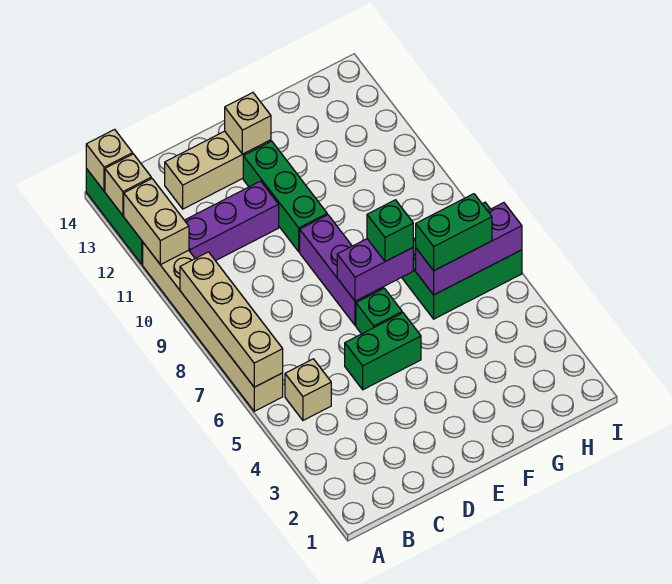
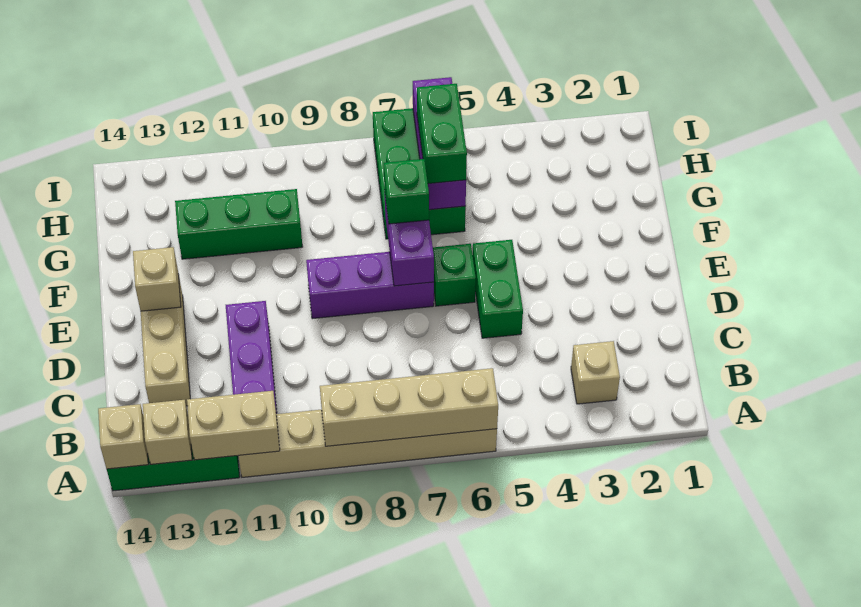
tan 1x1 brick [285,359,331,420] -> tan 1x1 brick moved to [571,341,620,404]
green 1x3 brick [243,141,327,252] -> green 1x3 brick moved to [175,189,303,259]

